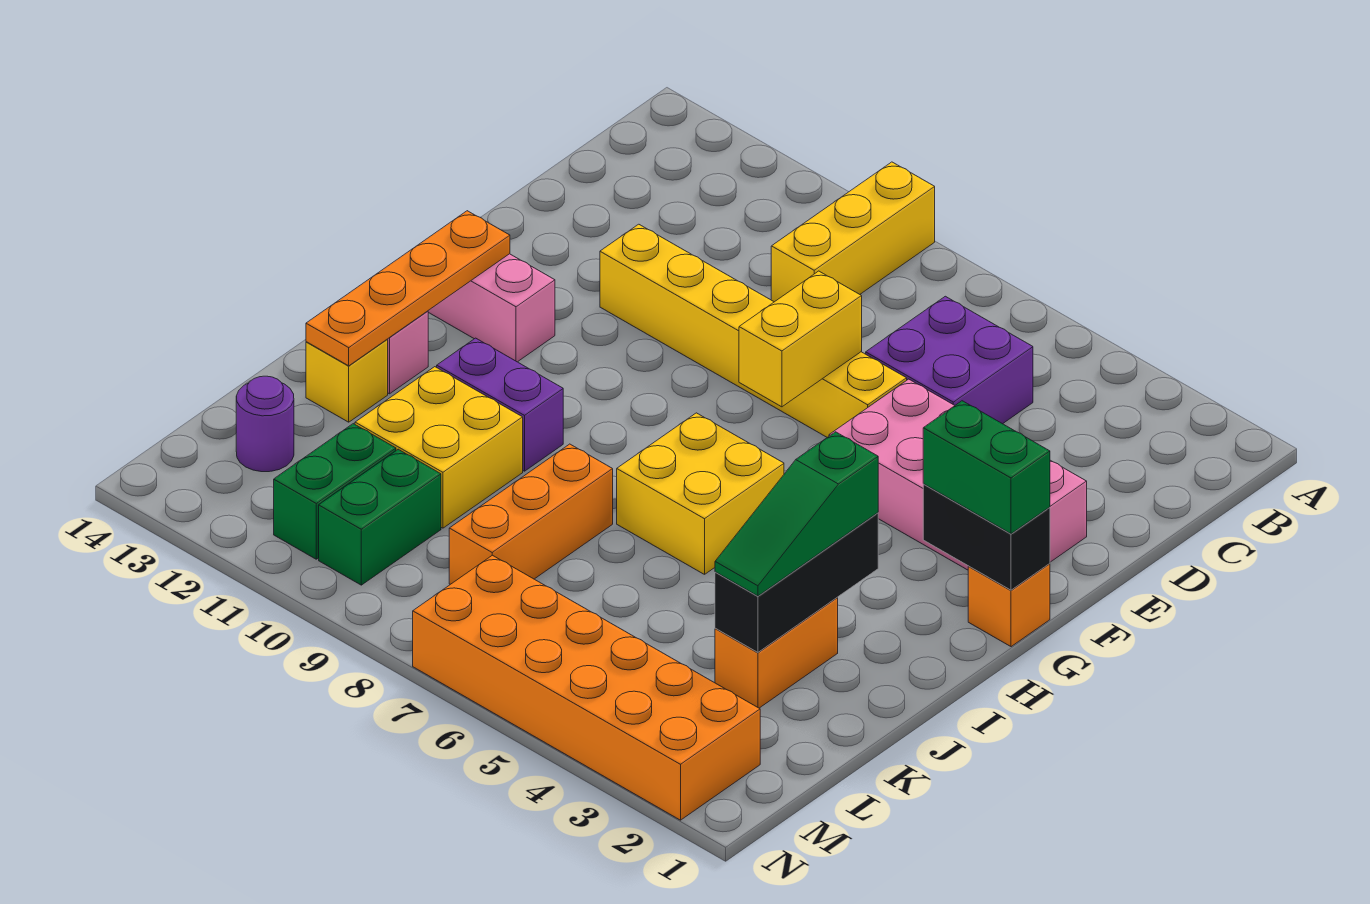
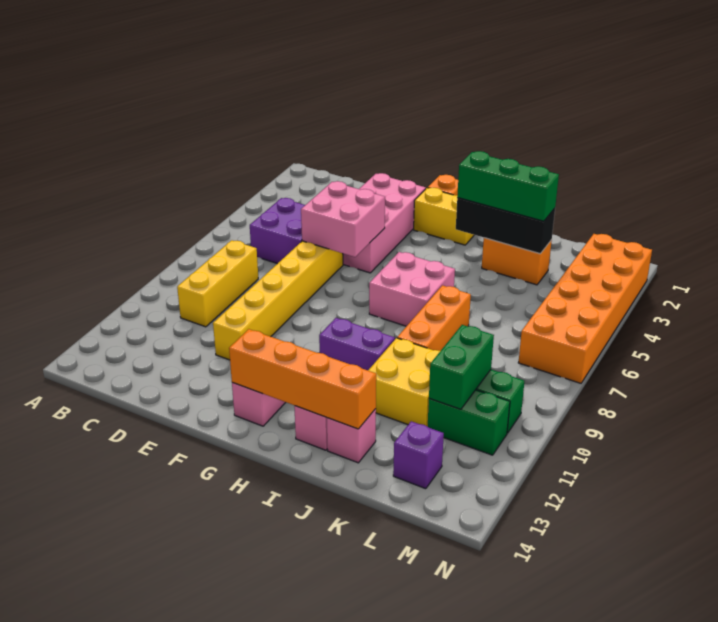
yellow 1x3 brick [771,162,935,302] -> yellow 1x3 brick turned to [177,240,258,327]
none -> pink 2x2 brick [301,181,385,257]
yellow 1x2 brick [739,271,862,407] -> yellow 1x2 brick moved to [414,188,474,245]
black 1x2 brick [923,484,1050,590] -> none
green 1x2 brick [923,401,1050,534] -> green 1x2 brick moved to [429,325,494,409]
orange 1x4 plate [306,211,510,366] -> orange 1x4 brick [229,329,376,429]
yellow 2x2 brick [617,413,784,574] -> pink 2x2 brick [369,252,455,326]
green 1x3 slope [715,432,878,596] -> green 1x3 brick [457,151,559,221]
purple 1x2 brick [437,338,563,471] -> purple 1x2 brick turned to [319,318,395,370]
orange 1x3 brick [449,444,613,584] -> orange 1x3 brick turned to [397,285,471,351]
yellow 1x1 brick [306,340,388,422] -> pink 1x1 brick [327,409,376,463]
purple 1x1 round brick [236,376,294,472] -> purple 1x1 brick [393,421,444,489]

